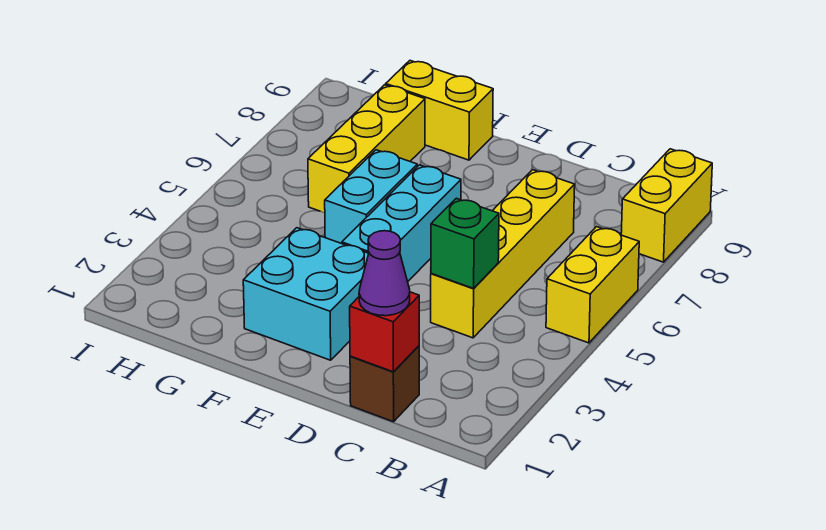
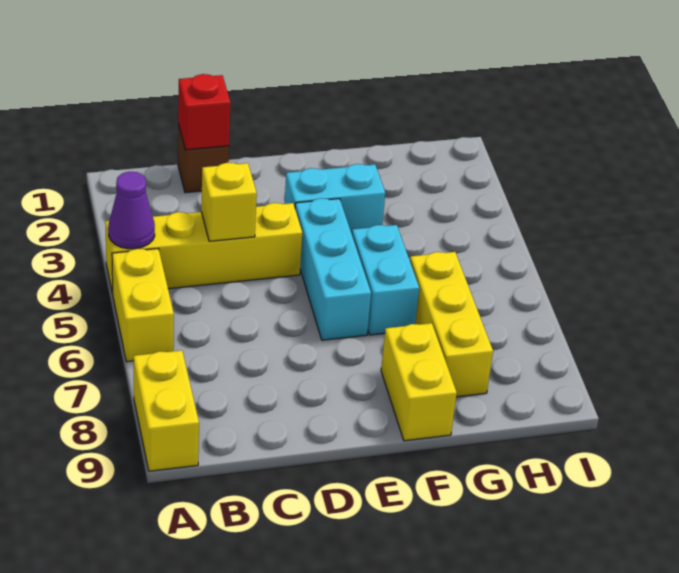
purple 1x1 cone [359,231,410,316] -> purple 1x1 cone moved to [108,172,155,249]
yellow 1x4 brick [431,170,575,338] -> yellow 1x4 brick turned to [105,203,302,294]
green 1x1 brick [431,198,499,288] -> yellow 1x1 brick [201,163,257,241]
cyan 2x2 brick [243,228,369,360] -> cyan 1x2 brick [285,164,385,234]
yellow 1x2 brick [386,61,493,160] -> yellow 1x2 brick turned to [381,323,457,441]

